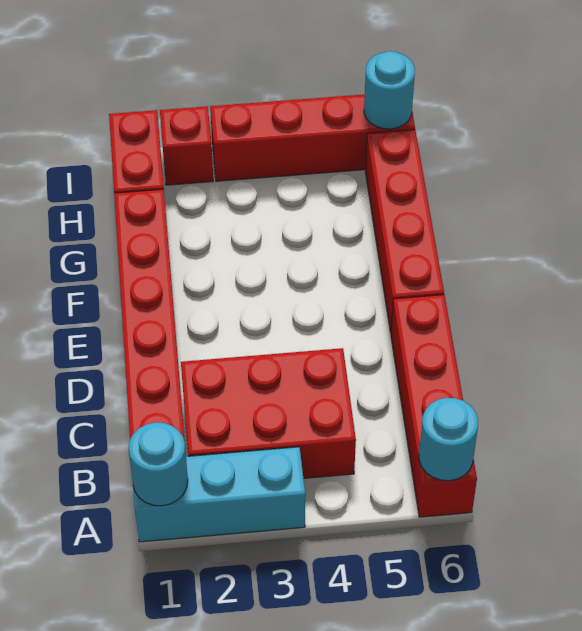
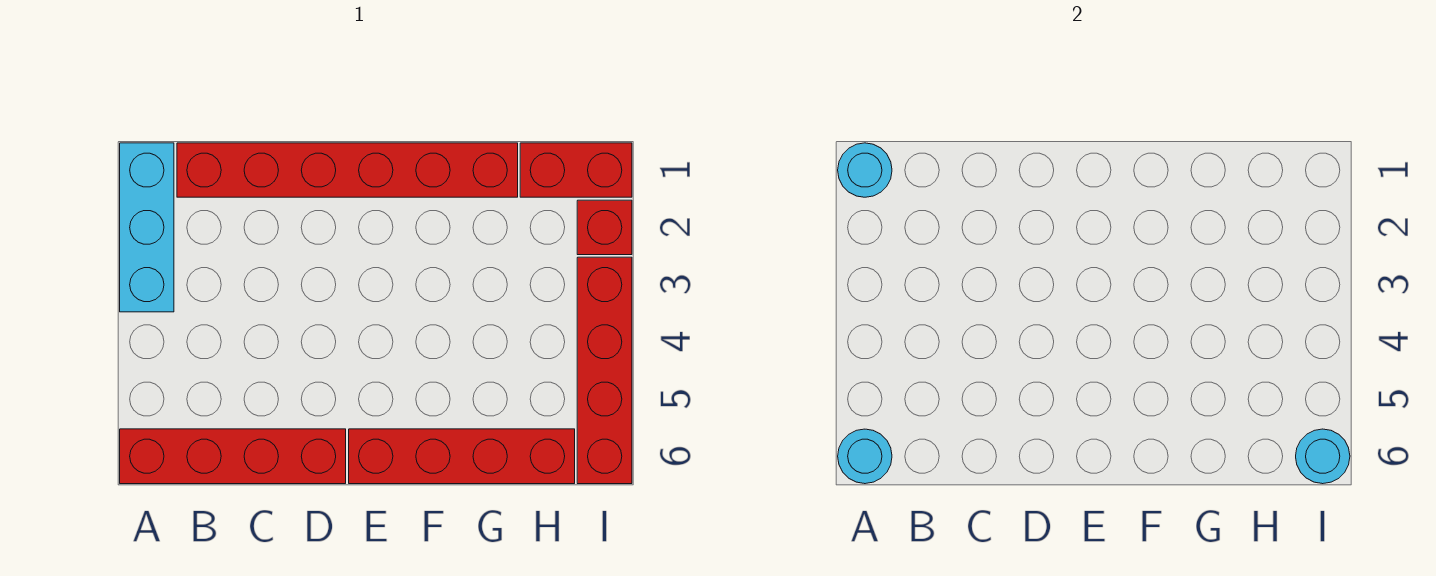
red 2x3 brick [181,348,356,478] -> none

